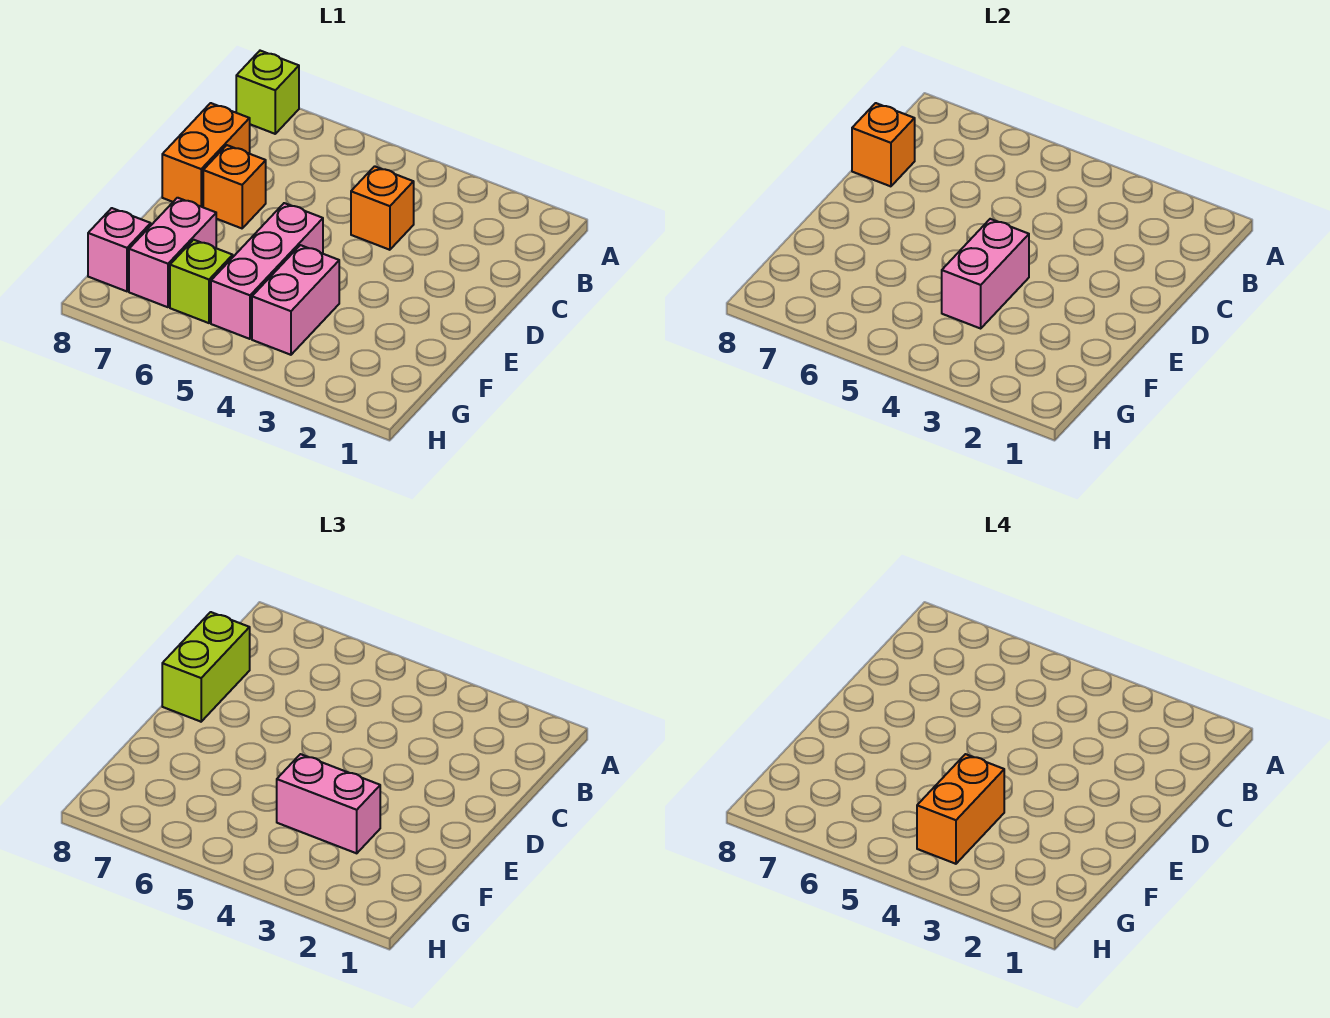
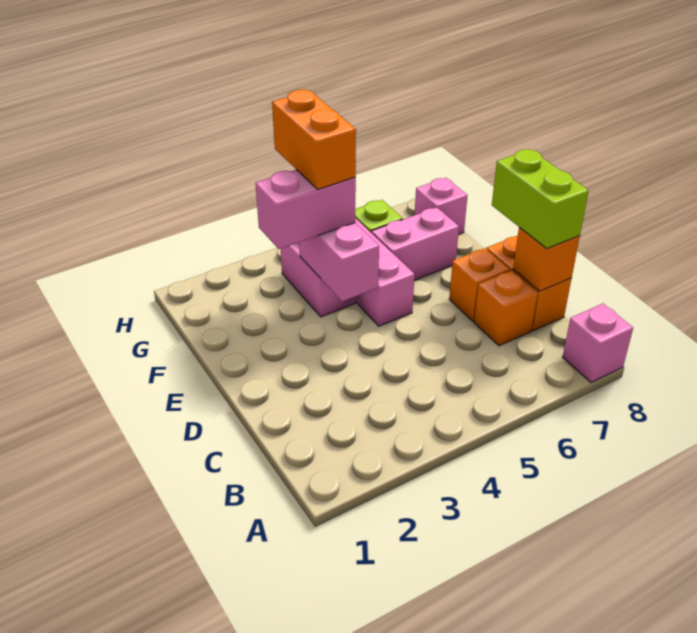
lime 1x1 brick [236,51,299,134] -> pink 1x1 brick [563,304,633,383]
orange 1x1 brick [351,166,414,250] -> orange 1x1 brick moved to [474,270,538,346]
pink 1x2 brick [129,198,216,307] -> pink 1x2 brick turned to [371,207,459,280]

